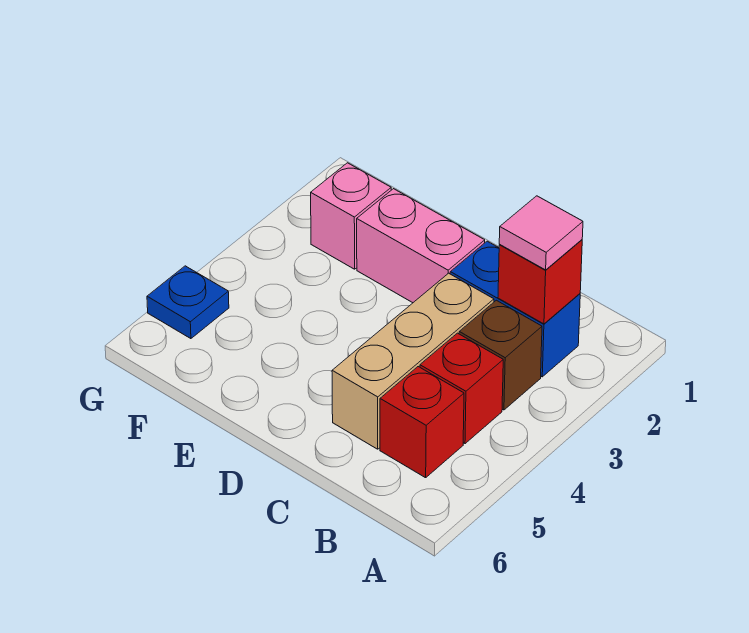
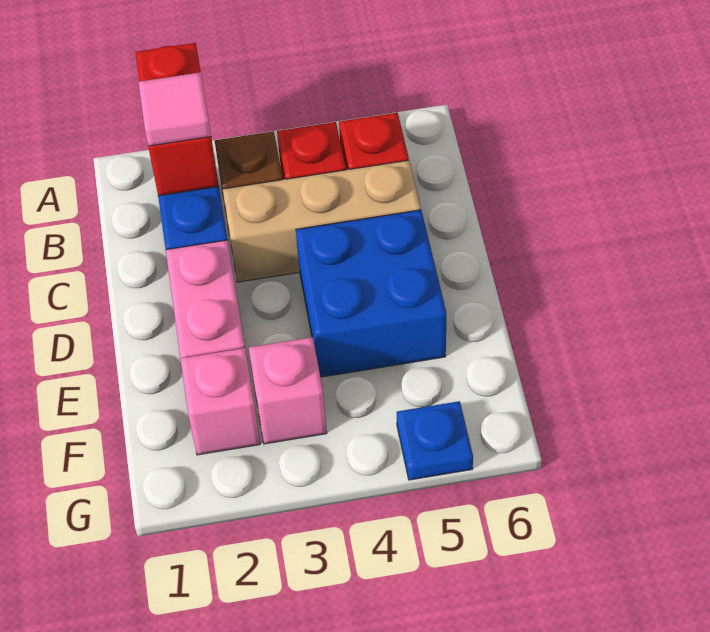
red 1x1 brick [498,240,582,324] -> red 1x2 brick [135,43,219,196]
none -> blue 2x2 brick [296,210,446,377]
none -> pink 1x1 brick [249,337,327,444]

